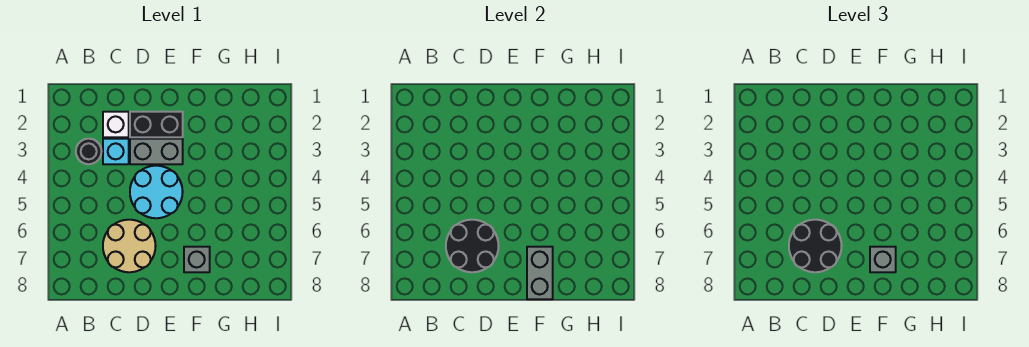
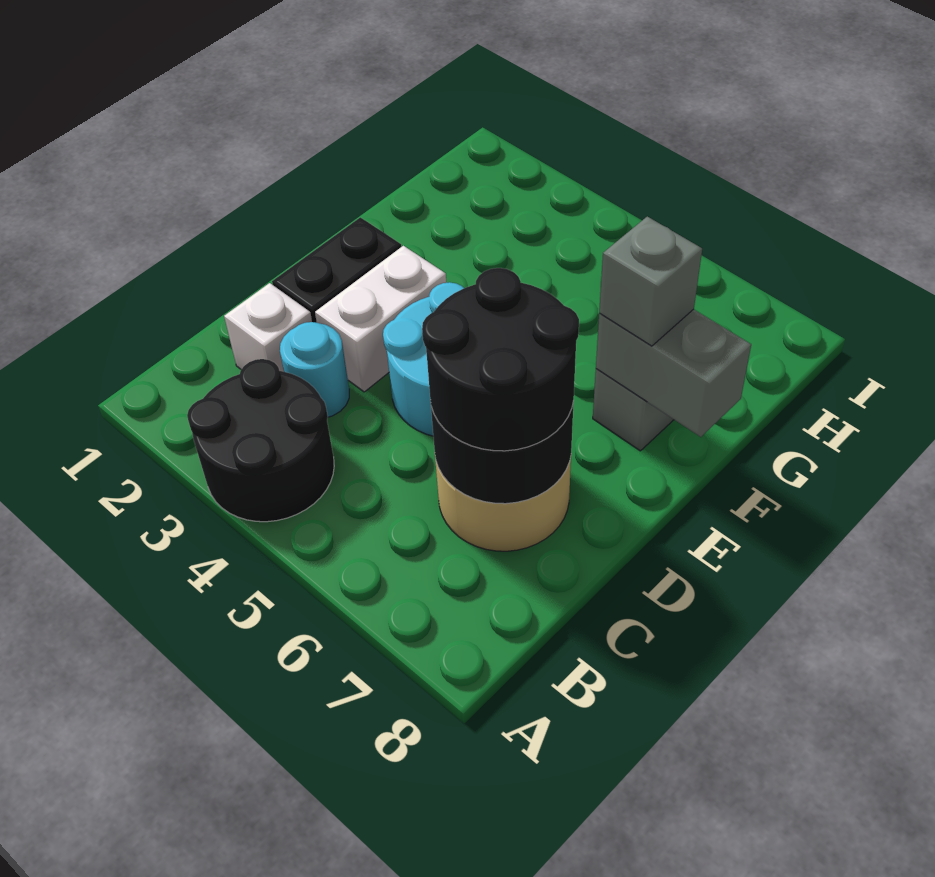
black 1x1 round brick [76,139,101,164] -> black 2x2 round brick [187,359,334,522]
cyan 1x1 brick [103,139,129,164] -> cyan 1x1 round brick [280,322,349,417]
grey 1x2 brick [130,139,183,164] -> white 1x2 brick [315,246,446,392]

